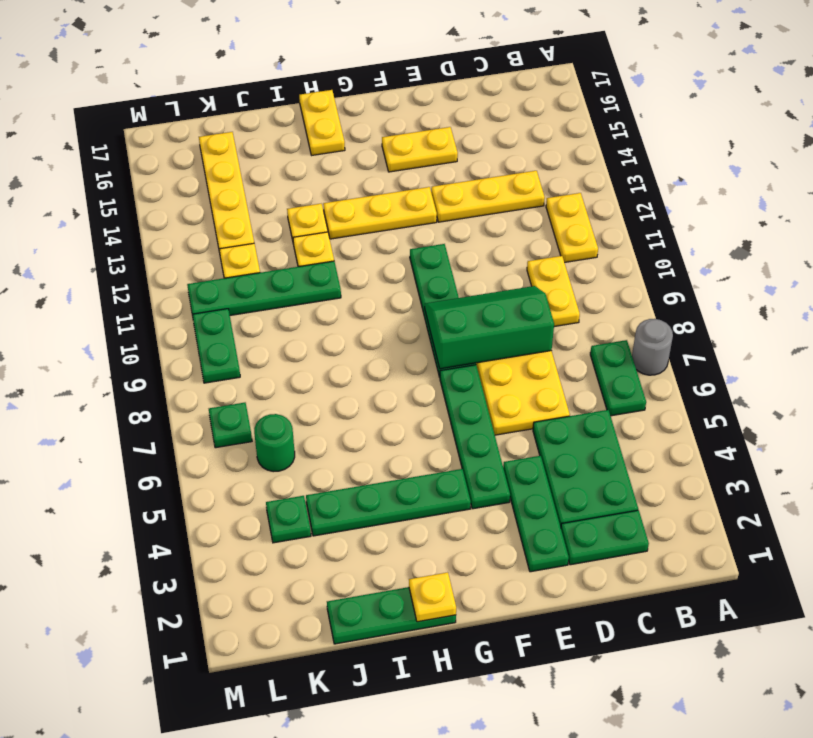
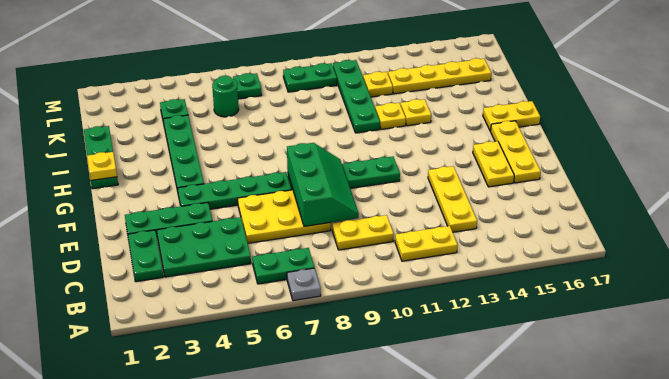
grey 1x1 round brick [632,319,673,375] -> grey 1x1 plate [287,268,321,301]
yellow 1x3 plate [323,187,437,239] -> yellow 1x3 plate moved to [491,121,541,183]

